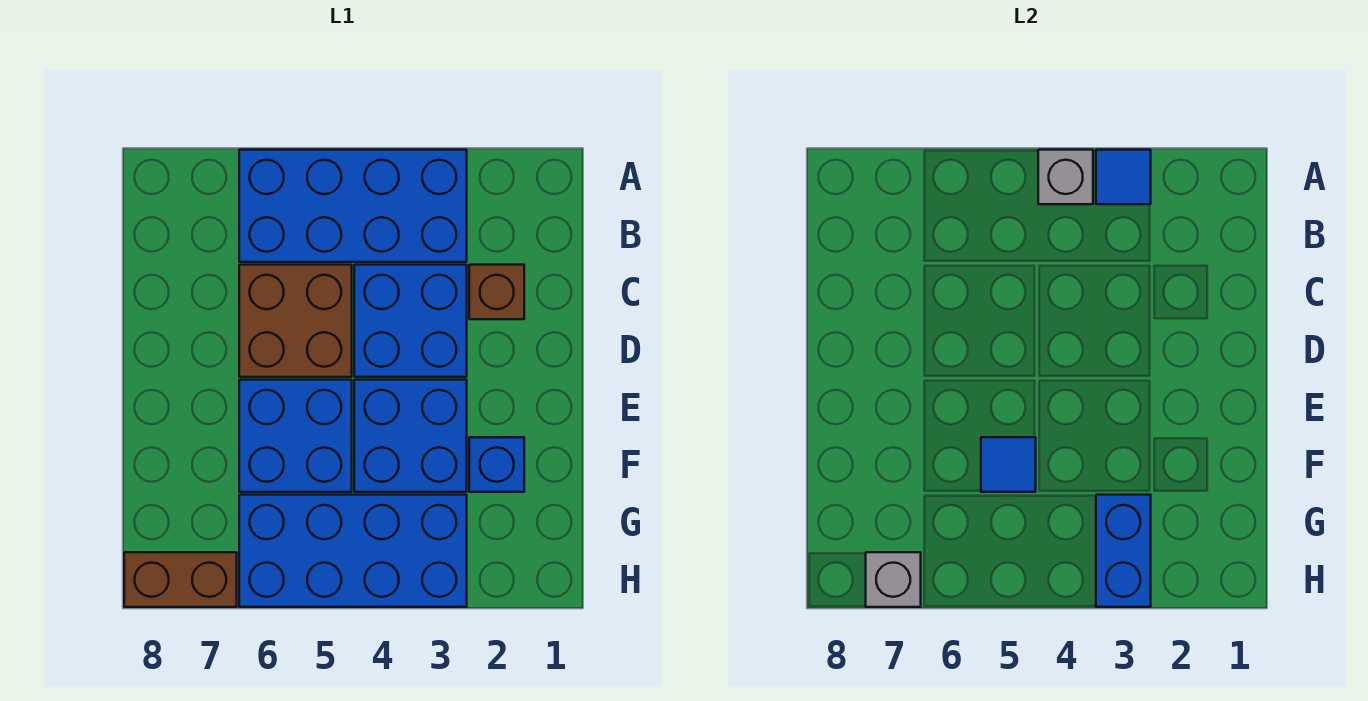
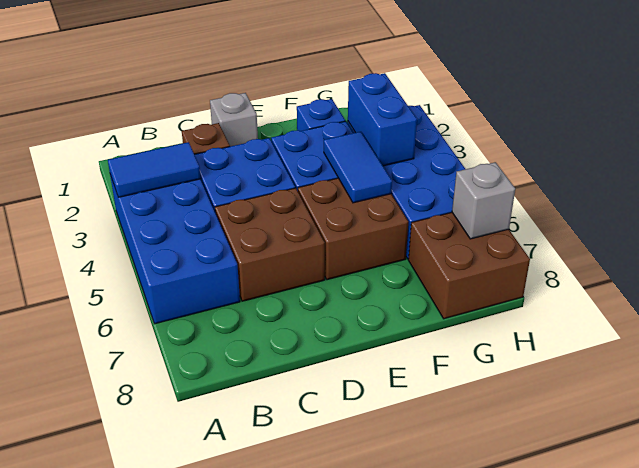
blue 1x1 tile [1096,150,1151,204] -> blue 1x2 tile [108,142,201,197]
grey 1x1 brick [1038,150,1093,204] -> grey 1x1 brick moved to [210,93,258,146]
blue 2x2 brick [239,380,352,492] -> brown 2x2 brick [298,178,408,280]
blue 1x1 tile [981,437,1036,492] -> blue 1x2 tile [324,132,392,203]
blue 1x2 brick [1096,495,1151,607] -> blue 1x2 brick turned to [348,73,417,166]
brown 1x2 brick [124,552,237,607] -> brown 2x2 brick [408,212,530,319]

